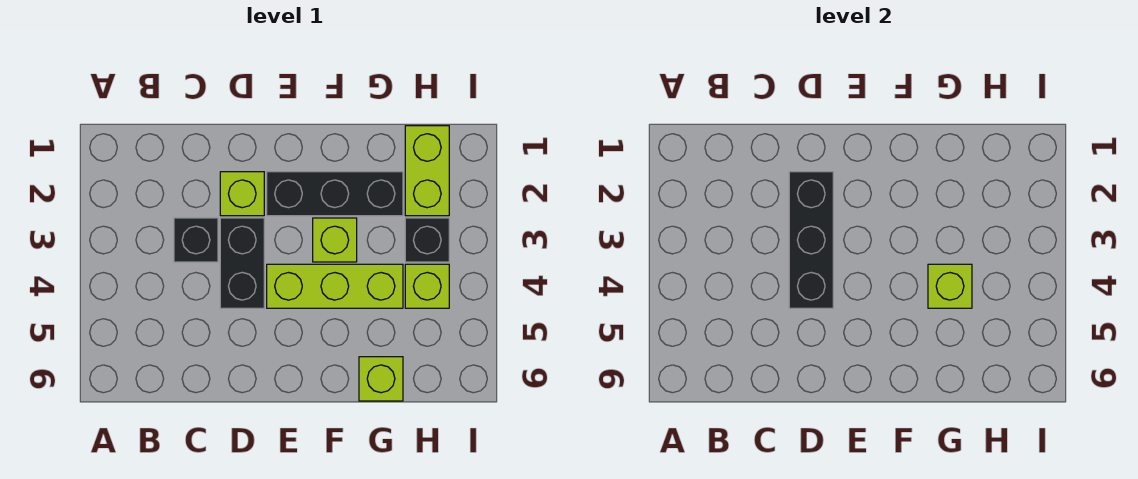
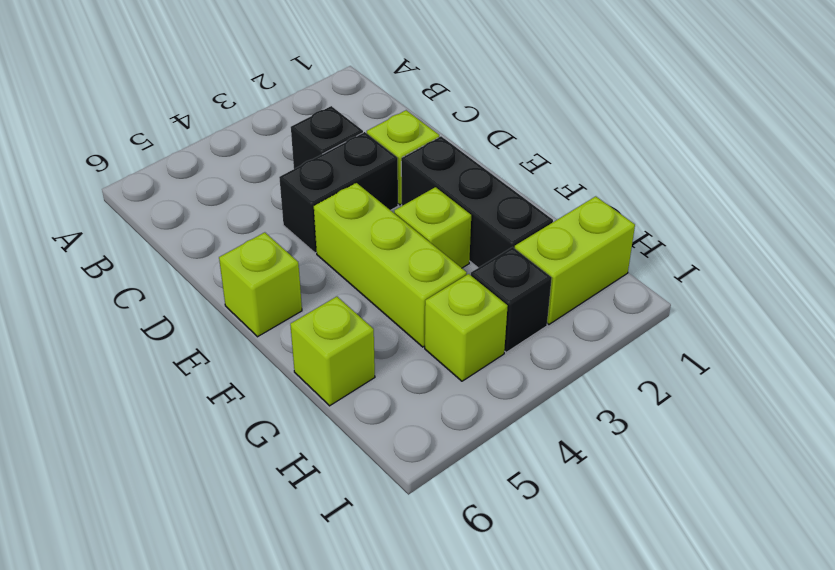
black 1x3 brick [789,172,833,308] -> none
lime 1x1 brick [928,264,972,308] -> lime 1x1 brick moved to [219,232,302,337]

